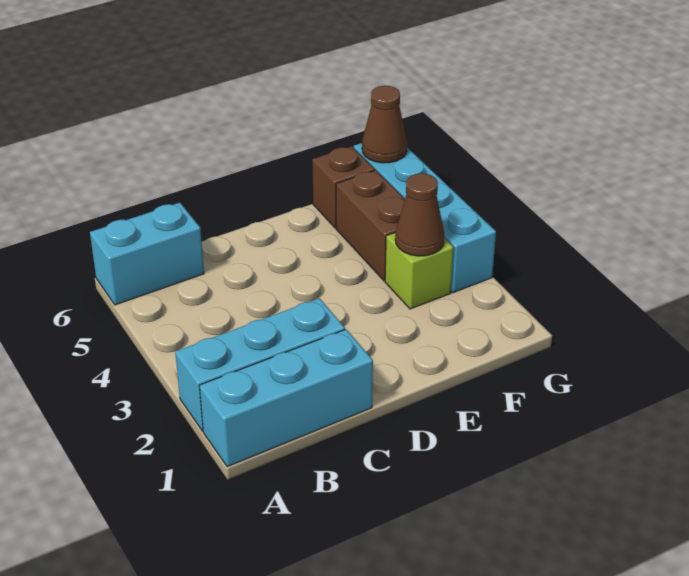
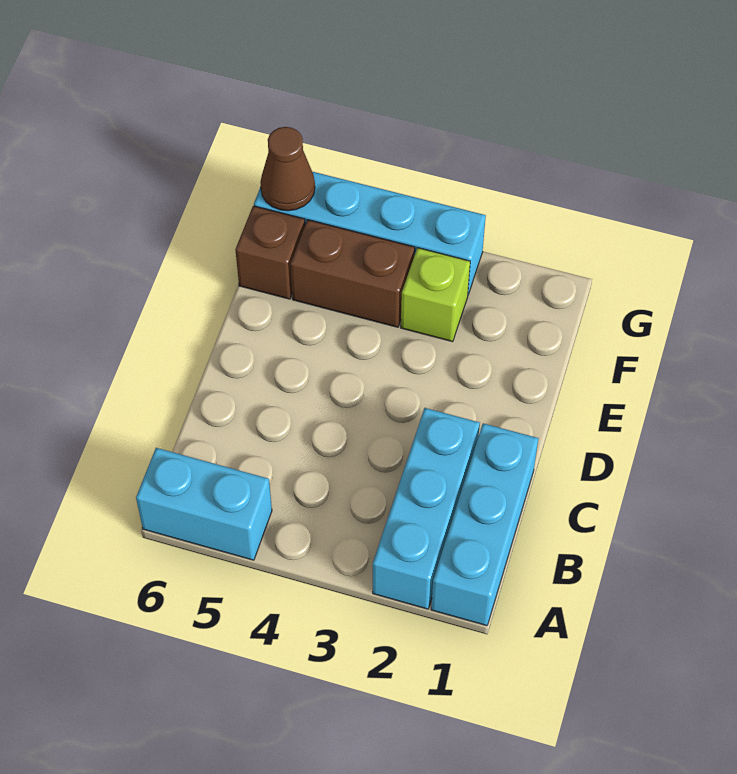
cyan 1x2 brick [90,203,204,305] -> cyan 1x2 brick turned to [136,448,272,560]
brown 1x1 cone [395,173,444,256] -> none

